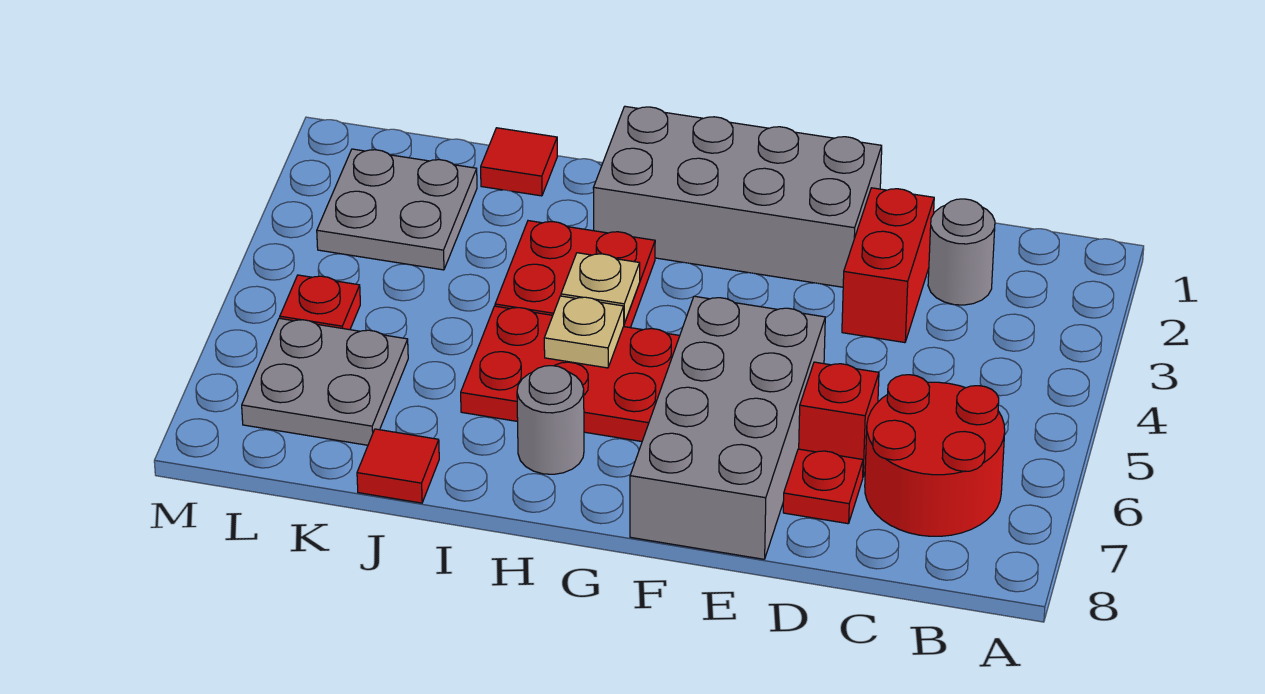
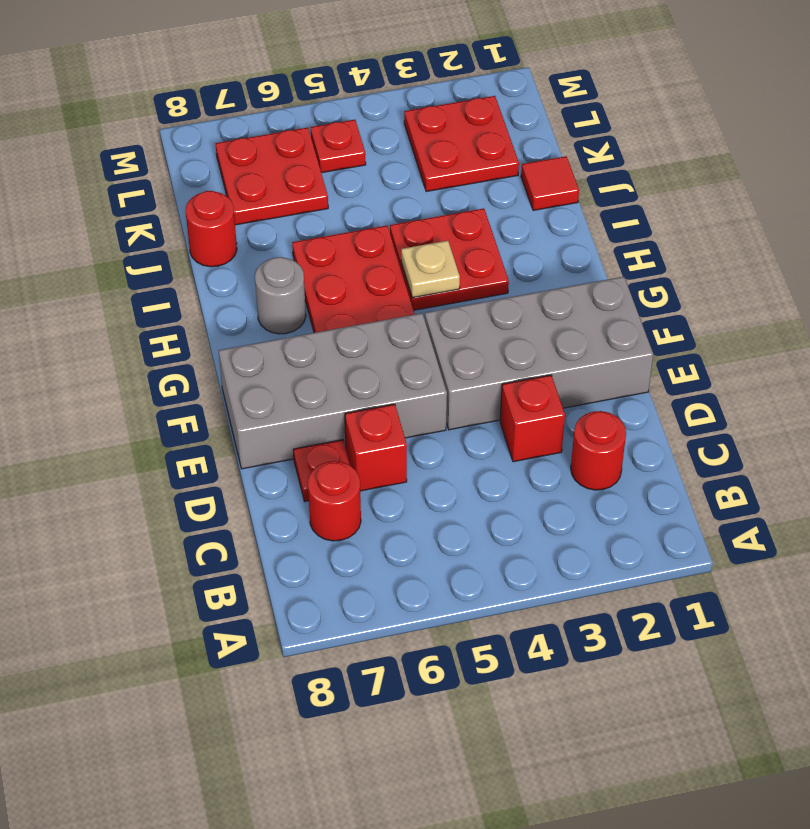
red 2x2 round brick [865,375,1005,536] -> red 1x1 round brick [308,461,361,541]
grey 1x1 round brick [928,199,995,305] -> red 1x1 round brick [571,411,626,490]
red 1x2 brick [842,188,934,343] -> red 1x1 brick [500,375,565,462]
grey 2x4 brick [593,106,882,287] -> grey 2x4 brick turned to [425,277,653,430]
tan 1x1 plate [544,296,624,368] -> none
red 1x1 tile [357,429,439,503] -> red 1x1 round brick [186,191,237,267]
grey 2x2 plate [317,149,477,270] -> red 2x2 plate [404,96,519,192]
grey 2x2 plate [242,318,408,445] -> red 2x2 plate [215,128,328,225]

